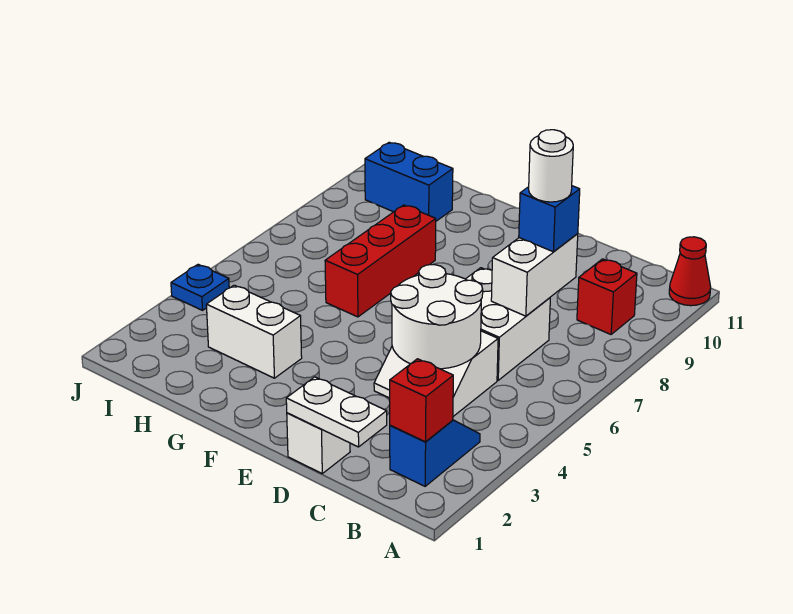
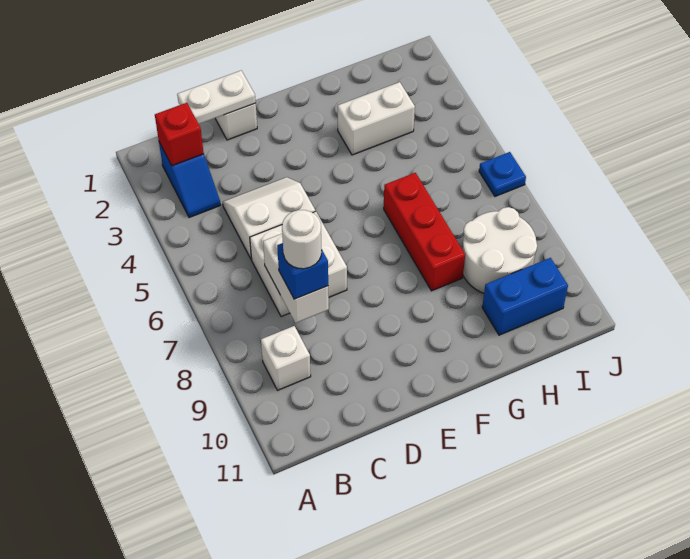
red 1x1 cone [669,237,711,306] -> none
red 1x1 brick [577,259,637,334] -> white 1x1 brick [261,326,311,390]
white 2x2 round brick [391,264,483,369] -> white 2x2 round brick moved to [462,207,537,293]
blue 1x1 plate [171,264,229,310] -> blue 1x1 plate moved to [479,152,526,196]

